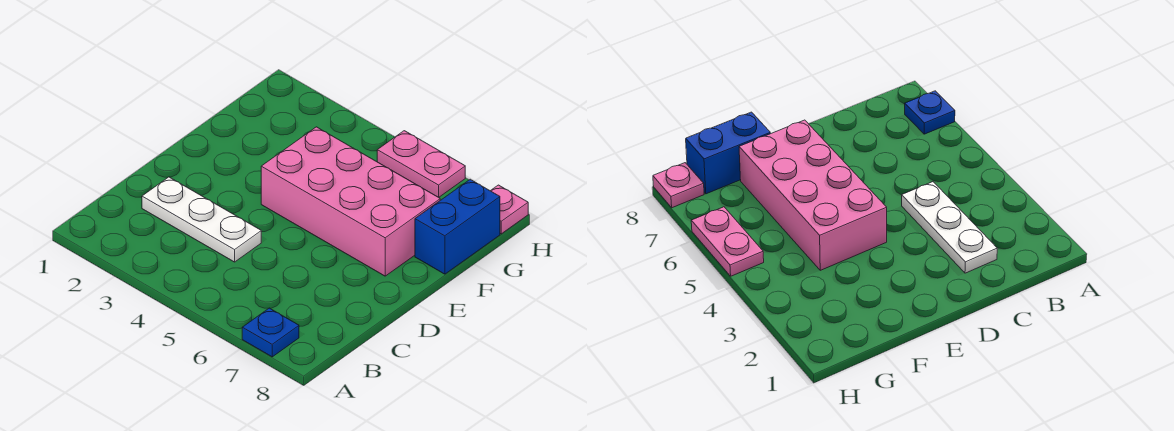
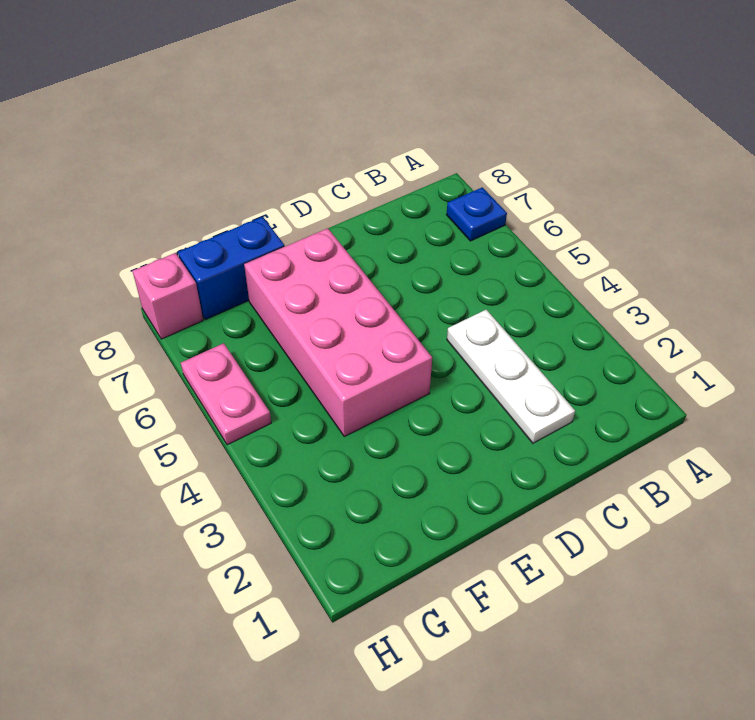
pink 1x1 plate [491,185,528,234] -> pink 1x1 brick [133,253,203,339]

